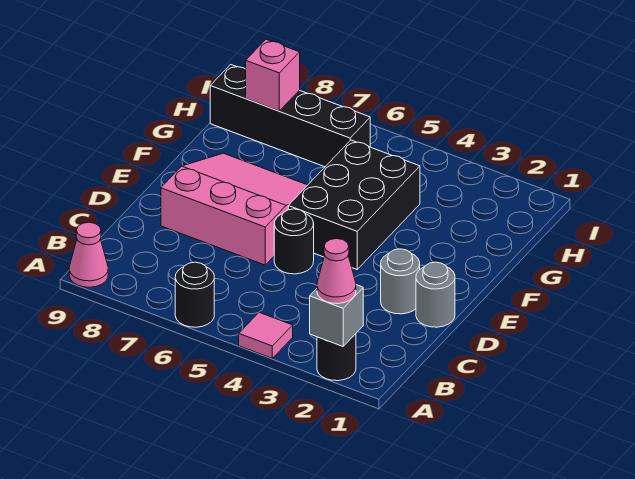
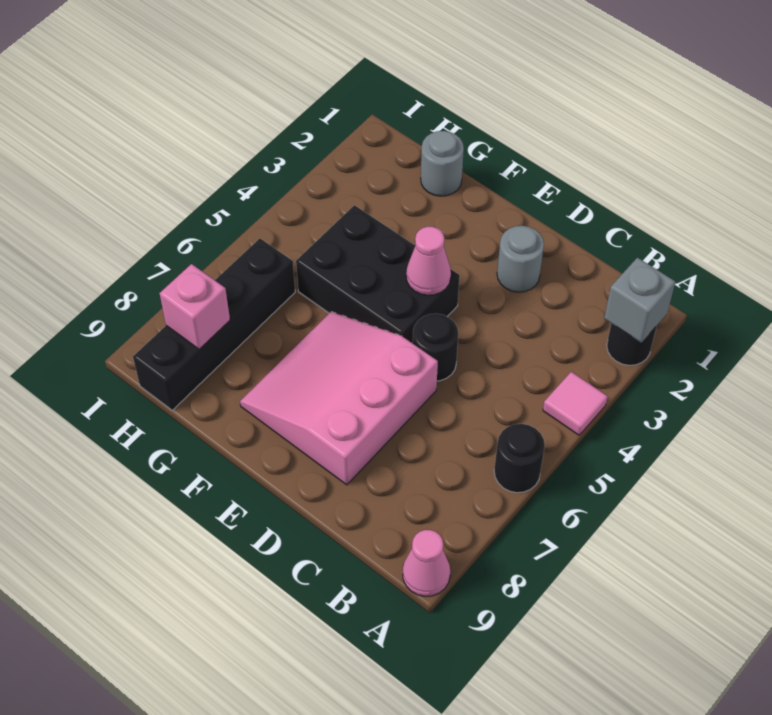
pink 1x1 cone [317,239,356,304] -> pink 1x1 cone moved to [406,227,451,295]
grey 1x1 round brick [416,262,455,327] -> grey 1x1 round brick moved to [421,131,464,196]

